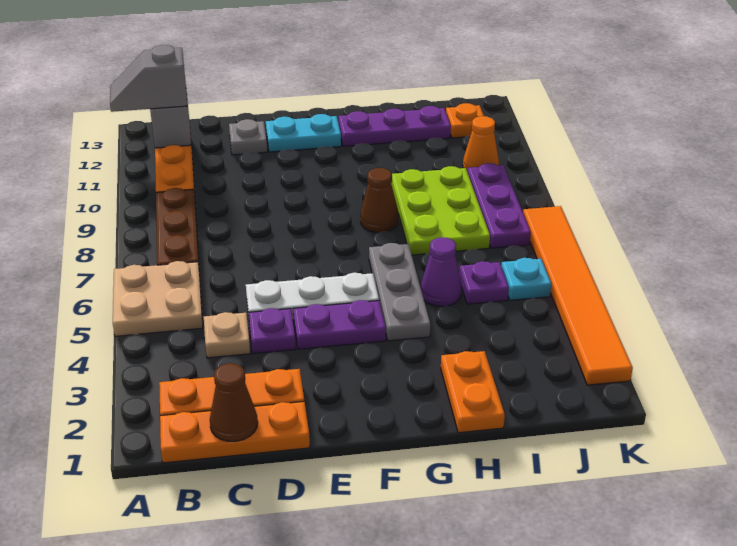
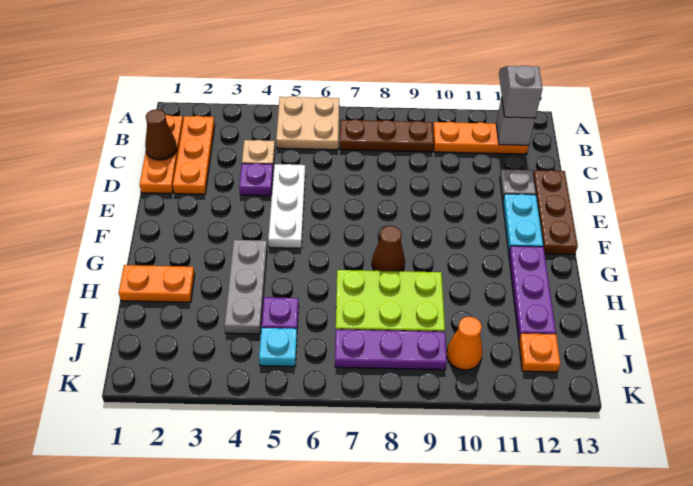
none -> brown 1x3 plate [533,170,578,254]
purple 1x2 plate [293,300,386,349] -> none
grey 1x3 plate [369,243,430,341] -> grey 1x3 plate turned to [224,240,267,334]
purple 1x1 cone [421,237,462,306] -> none
orange 1x6 tile [523,206,633,385] -> none

